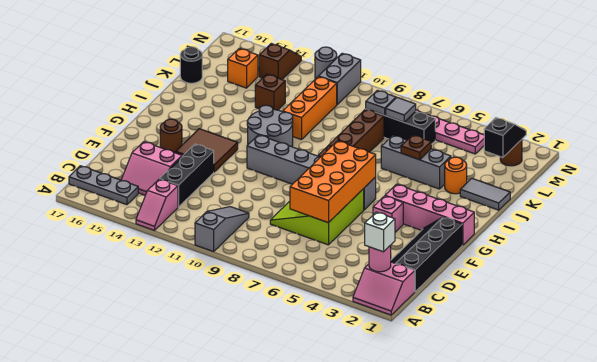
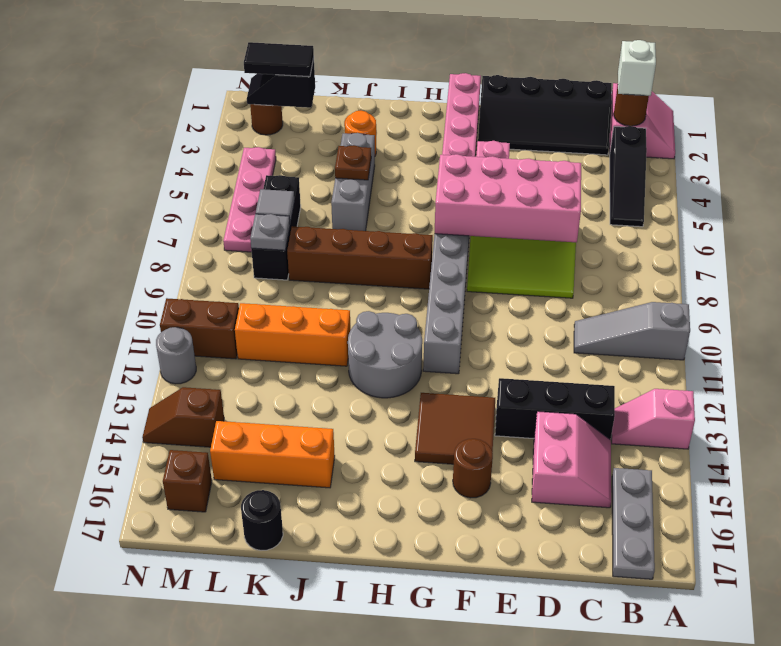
pink 1x2 slope [136,179,178,230] -> pink 1x2 slope turned to [612,389,695,449]
pink 1x1 round brick [369,245,391,272] -> brown 1x1 round brick [614,87,649,126]
none -> black 1x3 slope [610,126,647,227]
orange 2x4 brick [290,141,376,223] -> pink 2x4 brick [435,154,581,242]
grey 1x2 tile [460,178,510,210] -> none
brown 1x1 brick [255,74,285,110] -> brown 1x1 brick moved to [163,450,212,512]
none -> black 1x2 tile [244,42,314,77]
orange 1x1 brick [228,48,258,88] -> orange 1x3 brick [210,421,335,488]
grey 1x2 brick [319,53,361,104] -> brown 1x2 brick [160,298,239,359]

